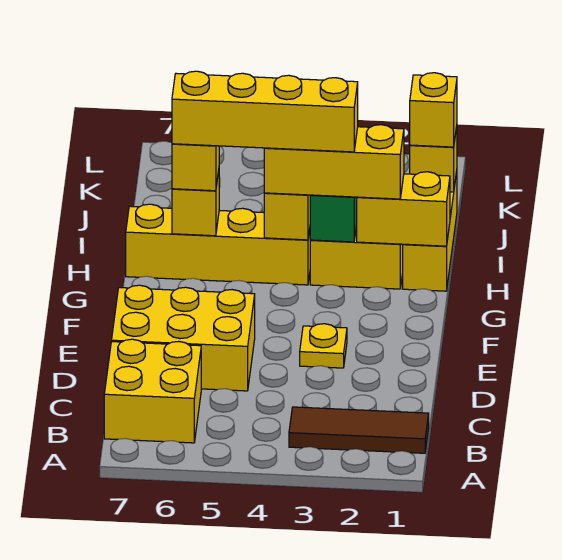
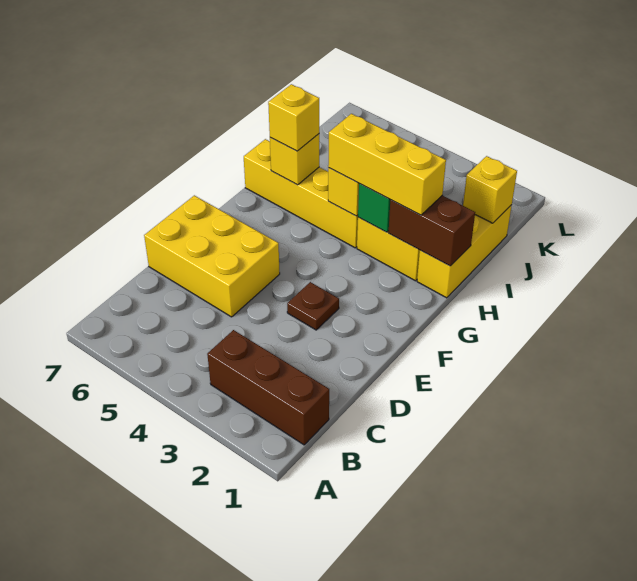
brown 1x3 tile [289,407,429,453] -> brown 1x3 brick [207,330,329,445]
yellow 2x2 brick [104,339,201,443] -> none
yellow 1x1 plate [300,324,347,368] -> brown 1x1 plate [287,282,339,330]
yellow 1x2 brick [357,172,450,246] -> brown 1x2 brick [389,196,475,266]
yellow 1x4 brick [172,71,358,152] -> none
yellow 1x1 brick [410,73,457,147] -> none

